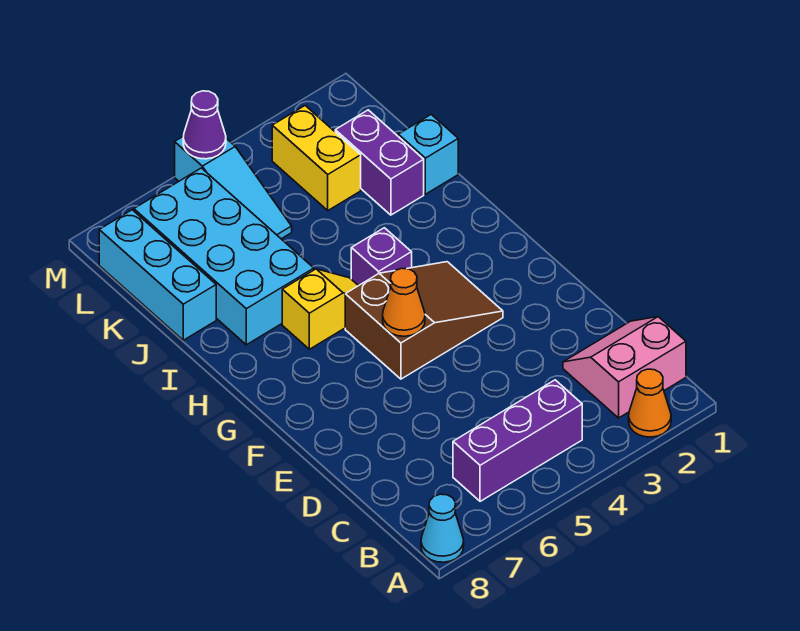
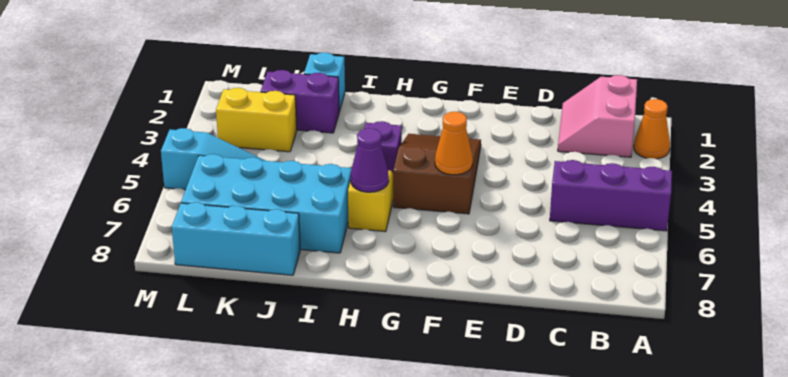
cyan 1x1 cone [421,494,464,562] -> none
purple 1x3 brick [453,380,582,501] -> purple 1x3 brick turned to [550,160,672,231]
purple 1x1 cone [183,91,226,159] -> purple 1x1 cone moved to [351,128,389,192]

